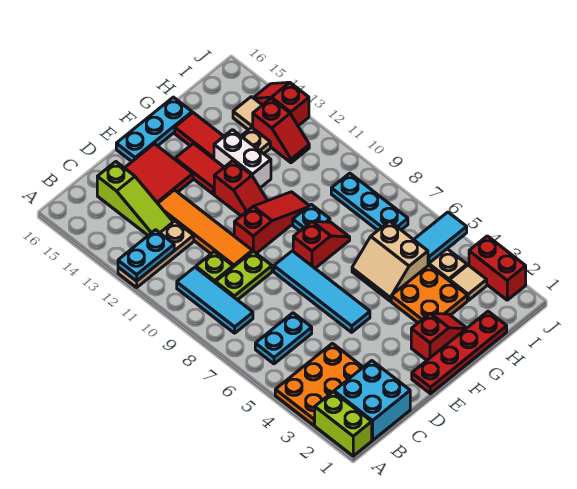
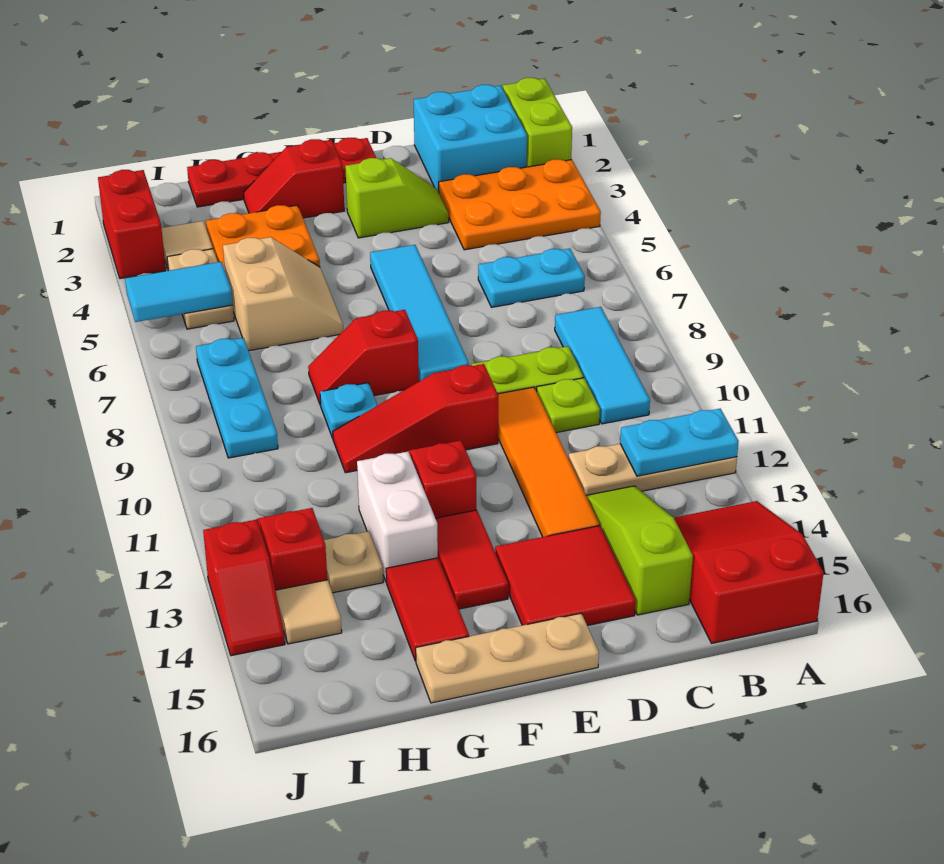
none -> red 2x3 slope [674,501,824,643]
none -> lime 1x2 slope [345,158,449,238]
cyan 1x3 plate [116,97,192,161] -> tan 1x3 plate [416,613,599,703]

